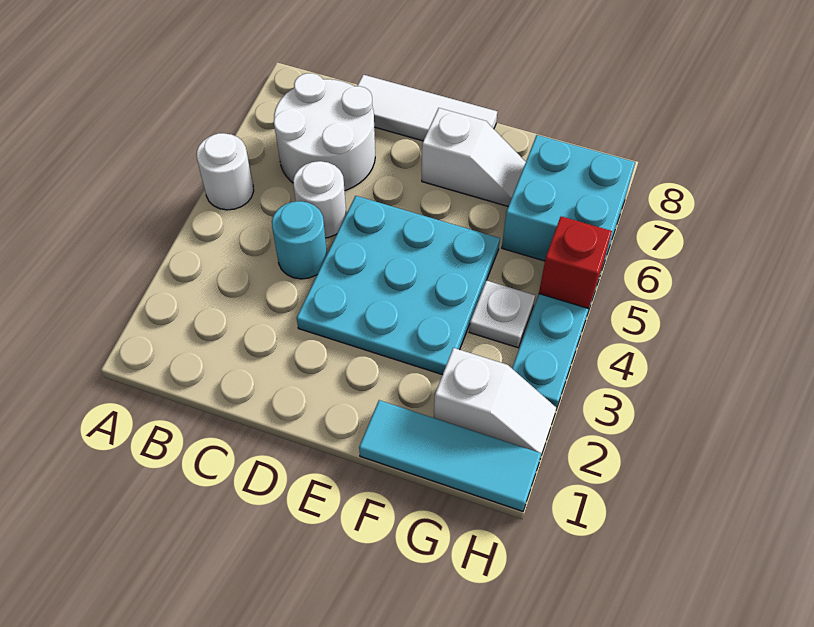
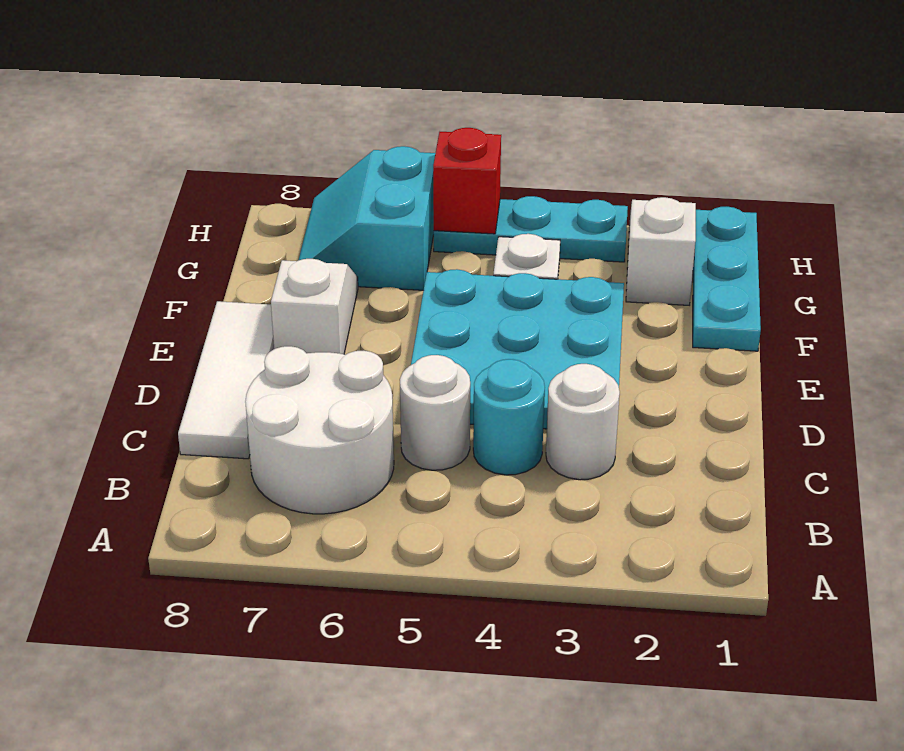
white 1x1 round brick [197,133,254,210] -> white 1x1 round brick moved to [546,364,620,480]
cyan 1x3 tile [359,400,541,511] -> cyan 1x3 plate [693,207,761,351]
cyan 2x2 brick [502,135,635,271] -> cyan 2x2 slope [299,146,435,290]

